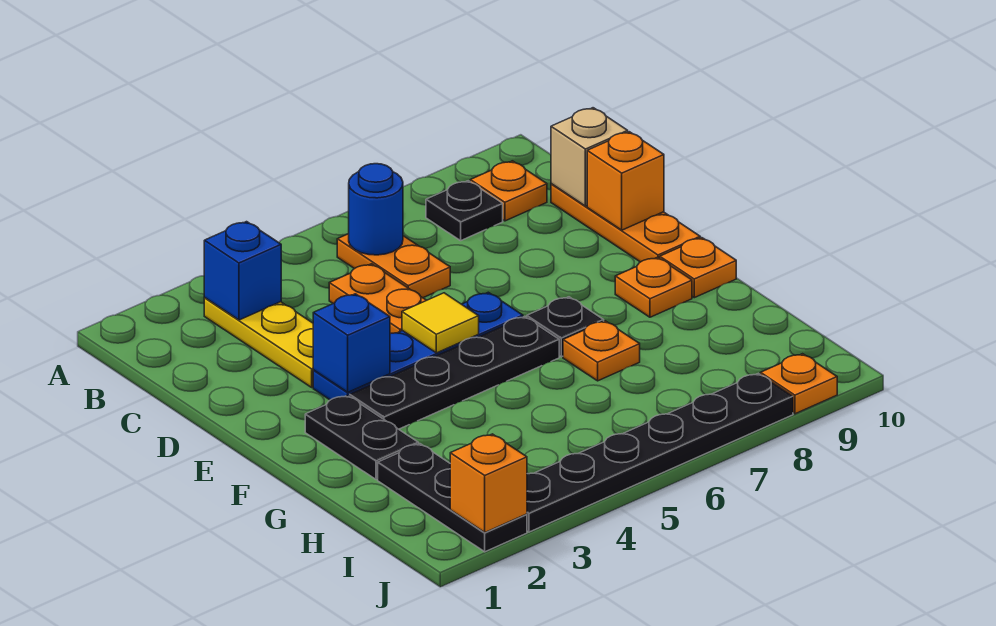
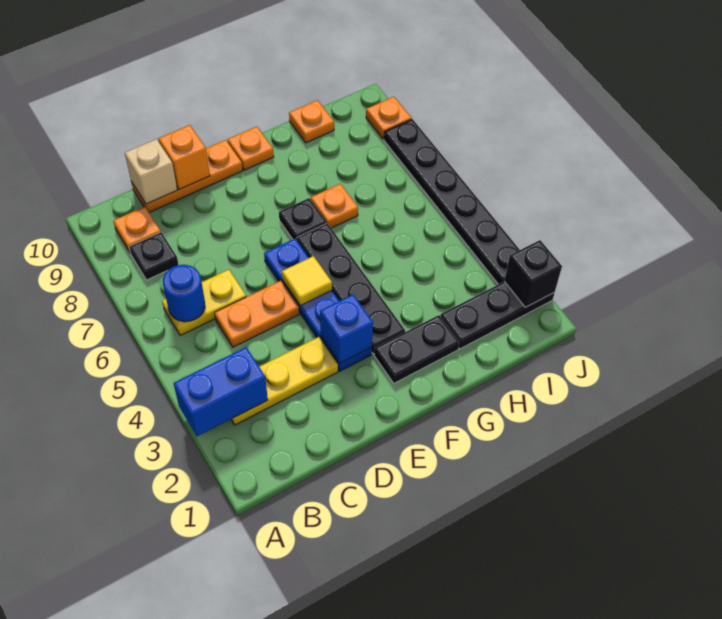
blue 1x1 brick [204,222,281,320] -> blue 1x2 brick [174,347,268,436]
orange 1x2 plate [337,234,450,298] -> yellow 1x2 plate [162,270,246,336]
orange 1x1 plate [615,257,692,317] -> orange 1x1 plate moved to [289,100,334,143]
orange 1x1 brick [450,434,527,532] -> black 1x1 brick [504,240,562,307]

